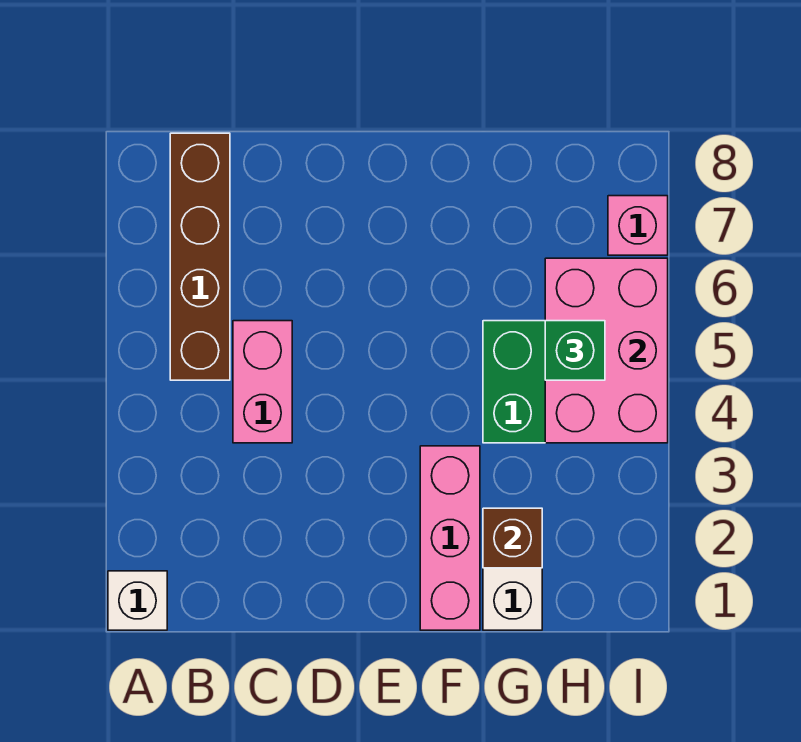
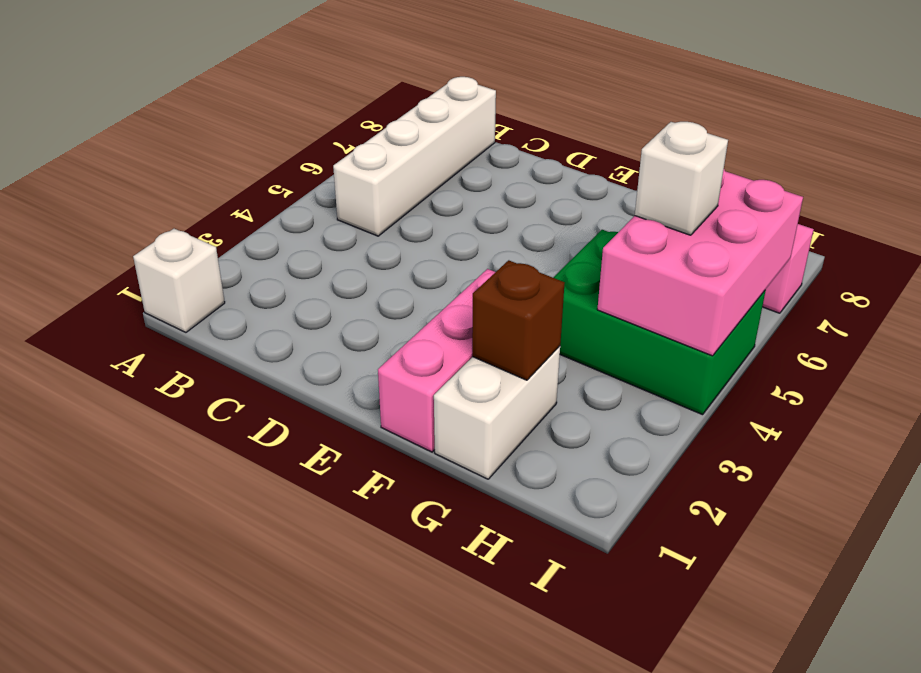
brown 1x4 brick [170,133,230,380] -> white 1x4 brick [333,77,496,236]
pink 1x2 brick [233,321,292,443] -> none
green 1x1 brick [545,321,605,380] -> white 1x1 brick [635,122,728,235]

